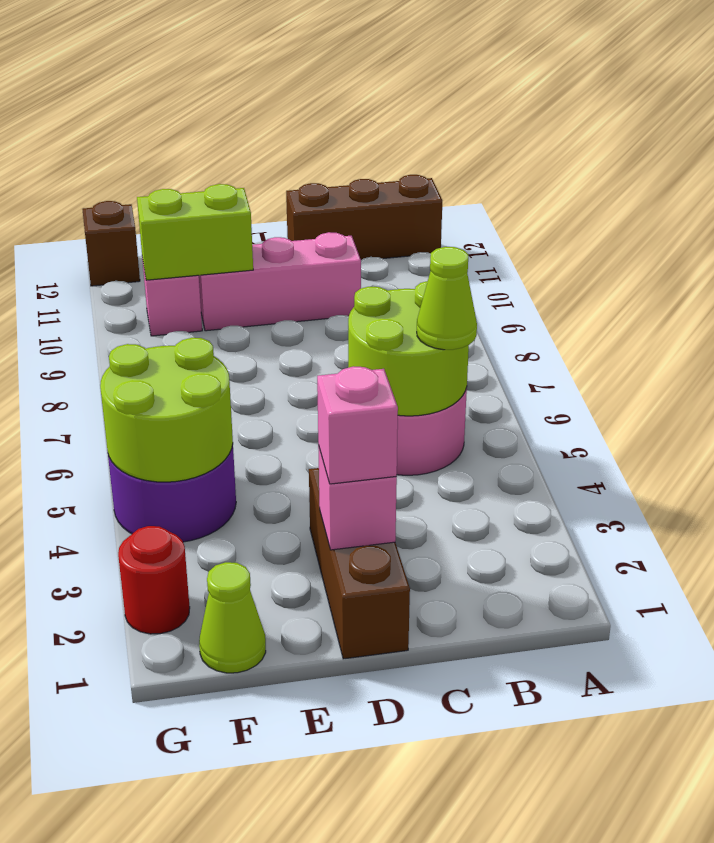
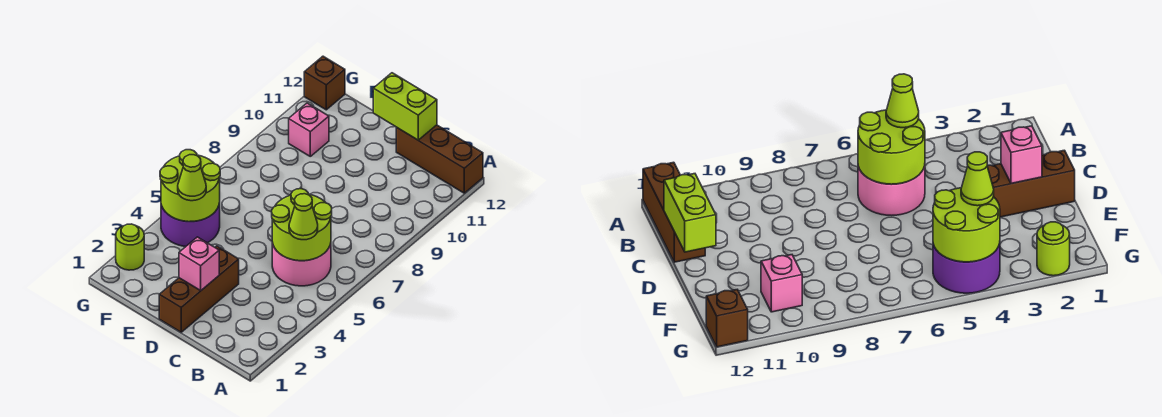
pink 1x3 brick [199,232,361,331] -> none
pink 1x1 brick [317,366,398,484] -> none
lime 1x2 brick [137,184,253,280] -> lime 1x2 brick moved to [373,73,437,140]
lime 1x1 cone [199,562,266,673] -> lime 1x1 cone moved to [178,155,206,201]
red 1x1 round brick [118,526,190,634] -> lime 1x1 round brick [116,224,144,270]

